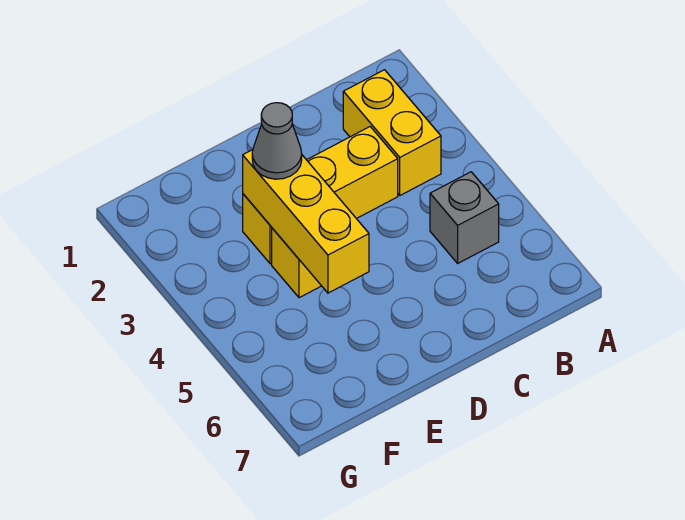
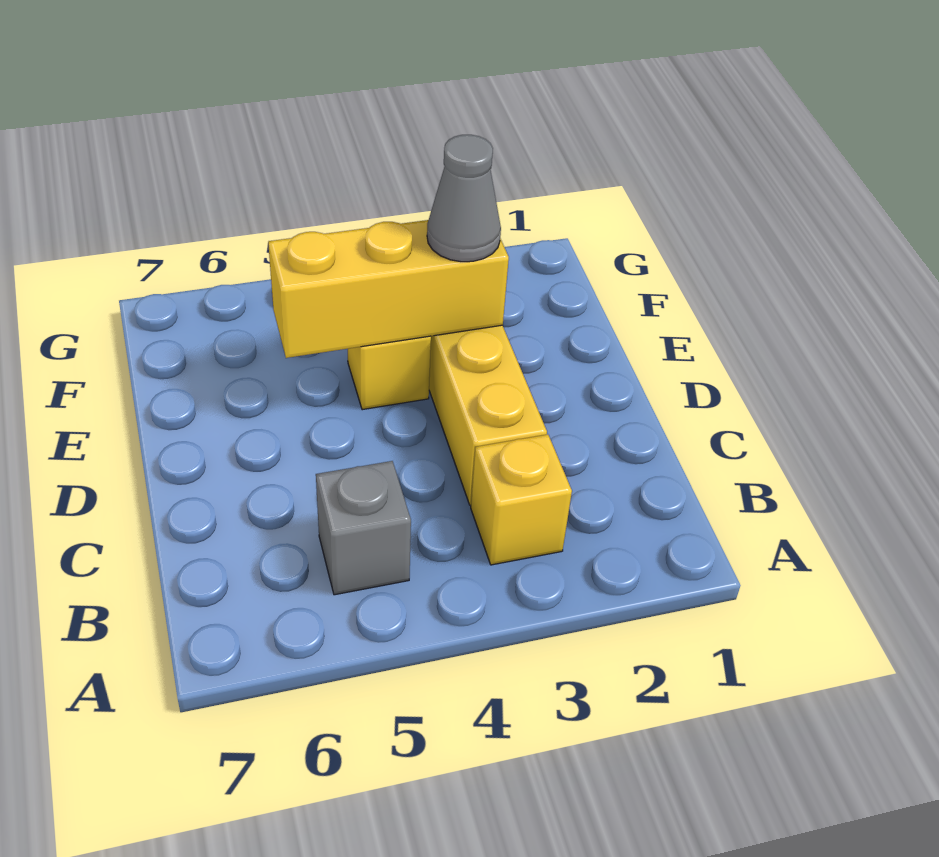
yellow 1x2 brick [343,70,441,195] -> yellow 1x1 brick [471,435,572,565]

